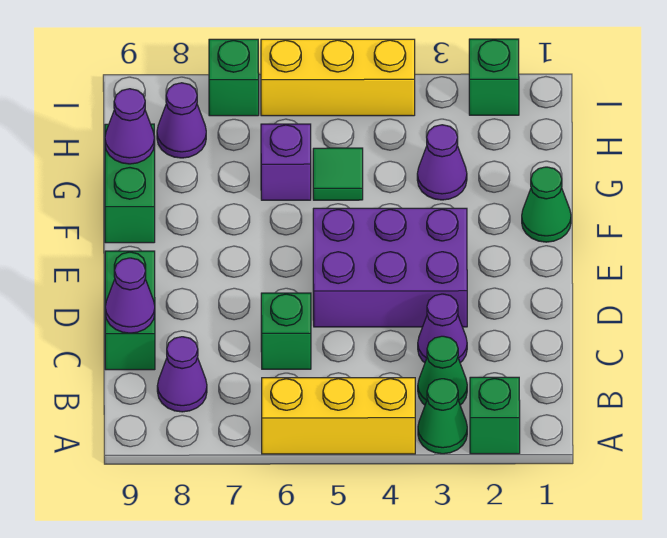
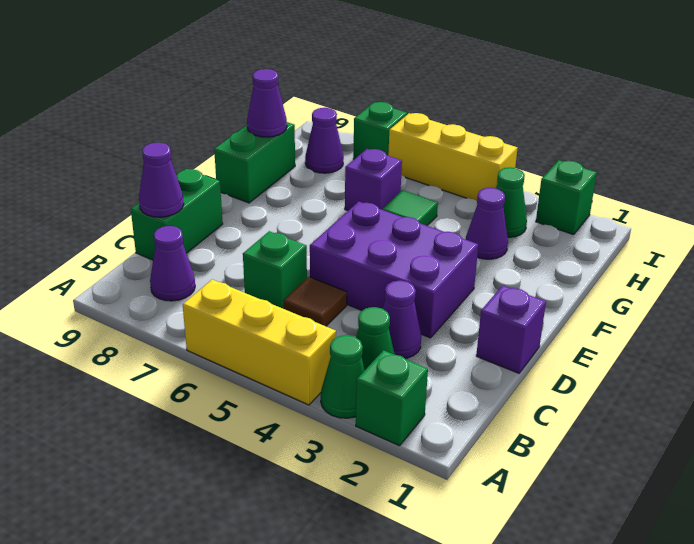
none -> brown 1x1 tile [283,277,347,326]
none -> purple 1x1 brick [476,285,546,373]
green 1x1 cone [522,167,571,242] -> green 1x1 cone moved to [496,167,527,238]

